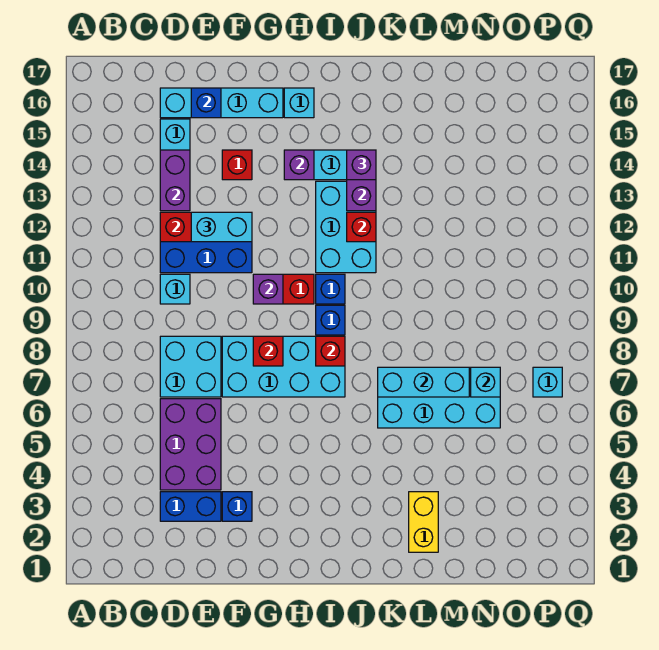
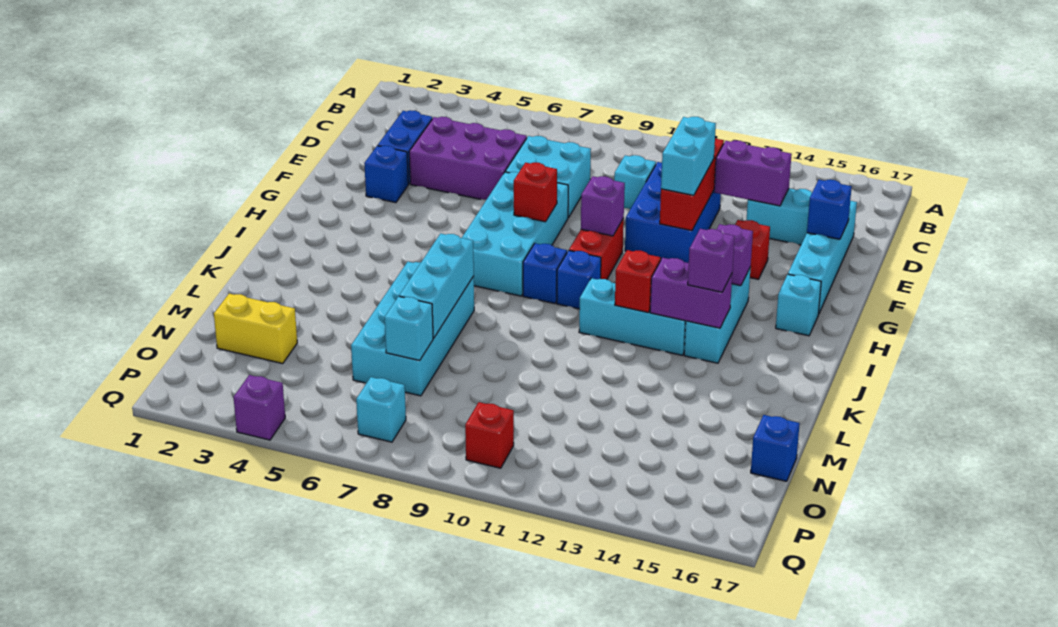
red 1x1 brick [316,336,345,366] -> red 1x1 brick moved to [465,402,514,468]
cyan 2x3 brick [316,181,376,273] -> cyan 1x3 brick [579,278,686,355]
yellow 1x2 brick [409,492,438,552] -> yellow 1x2 brick moved to [214,294,297,364]
none -> blue 1x1 brick [751,415,800,481]
none -> purple 1x1 brick [234,375,285,440]

